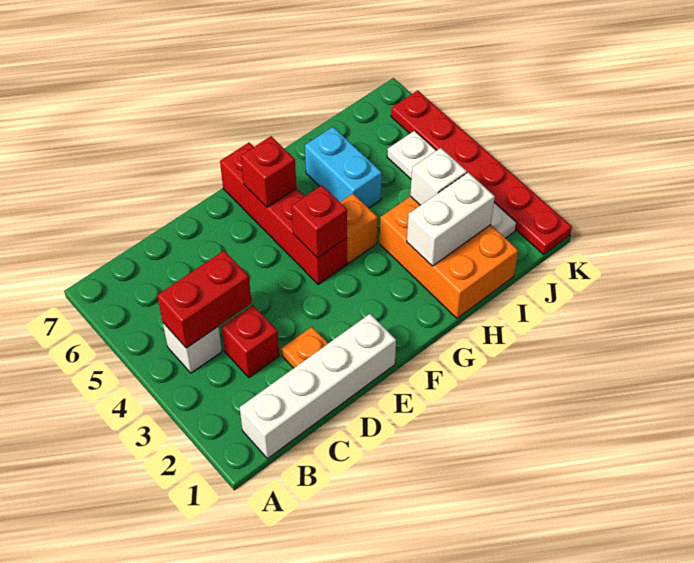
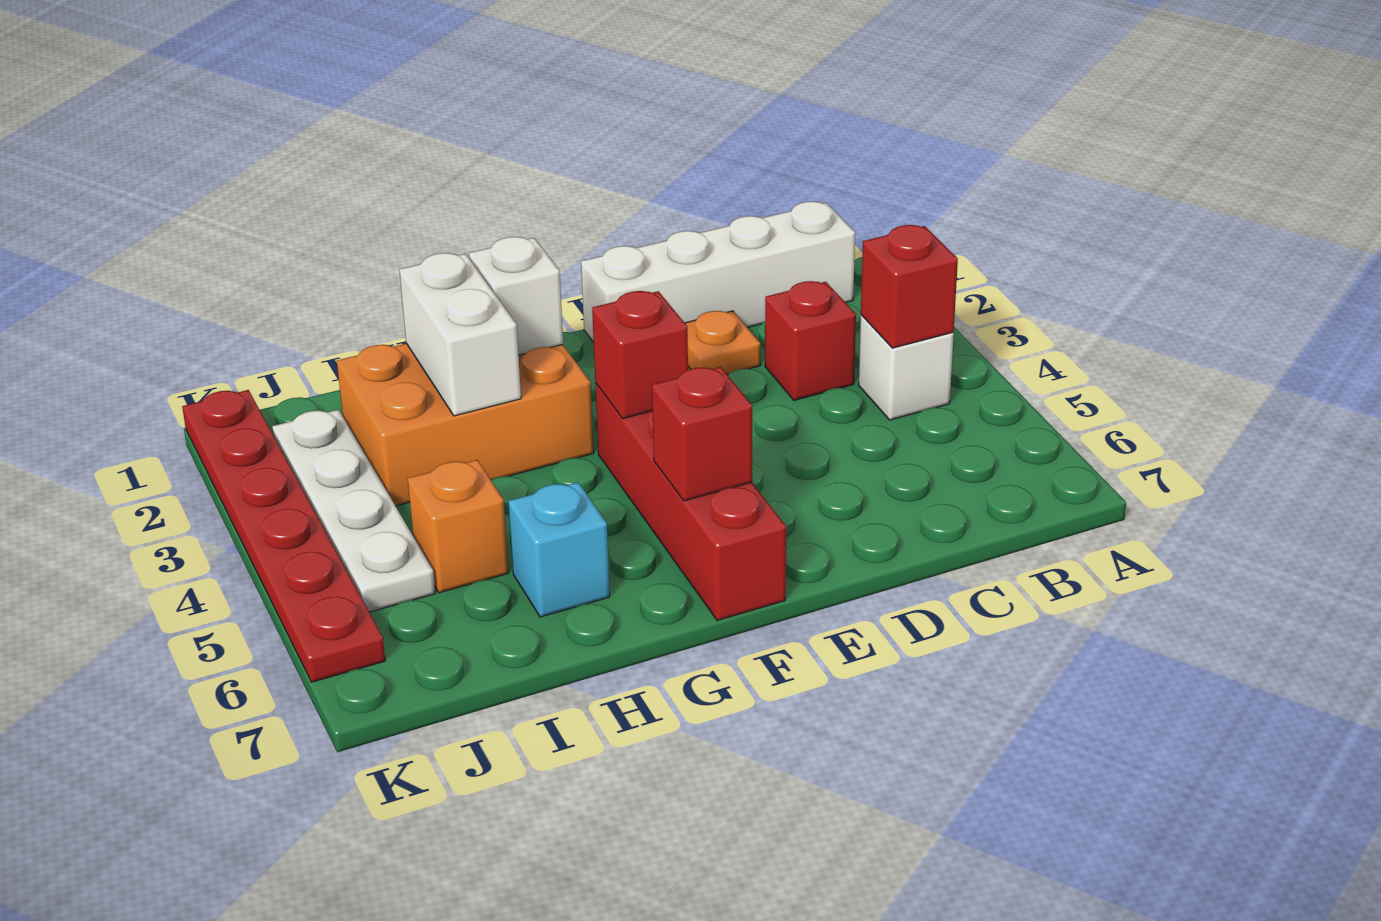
red 1x2 brick [157,251,252,348] -> red 1x1 brick [861,225,958,348]
orange 1x1 brick [340,194,378,263] -> orange 1x1 brick moved to [408,460,509,593]
orange 2x3 brick [380,196,518,318] -> orange 2x3 brick turned to [337,343,594,506]
white 1x2 brick [407,172,495,266] -> white 1x2 brick turned to [399,253,521,416]
cyan 1x2 brick [305,127,382,208] -> cyan 1x1 brick [508,482,610,617]
white 1x1 brick [410,148,467,205] -> white 1x1 brick moved to [469,237,563,355]

